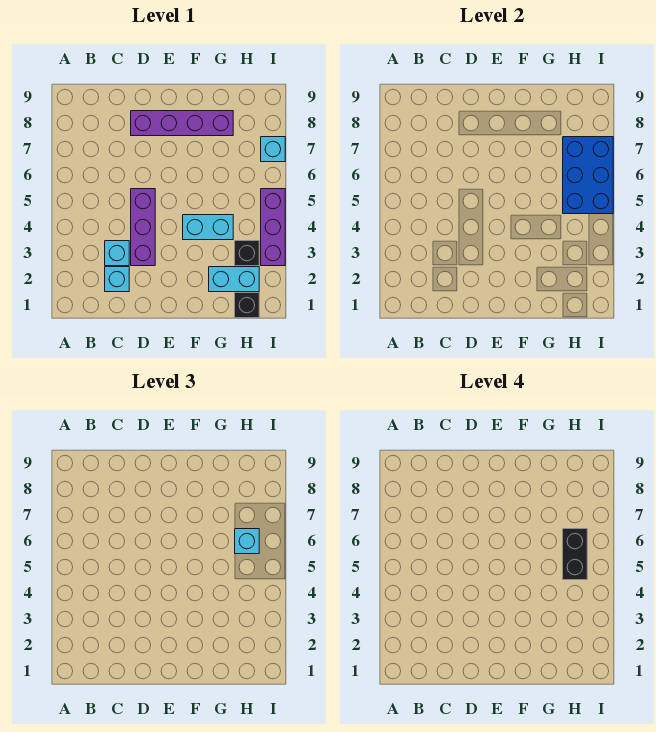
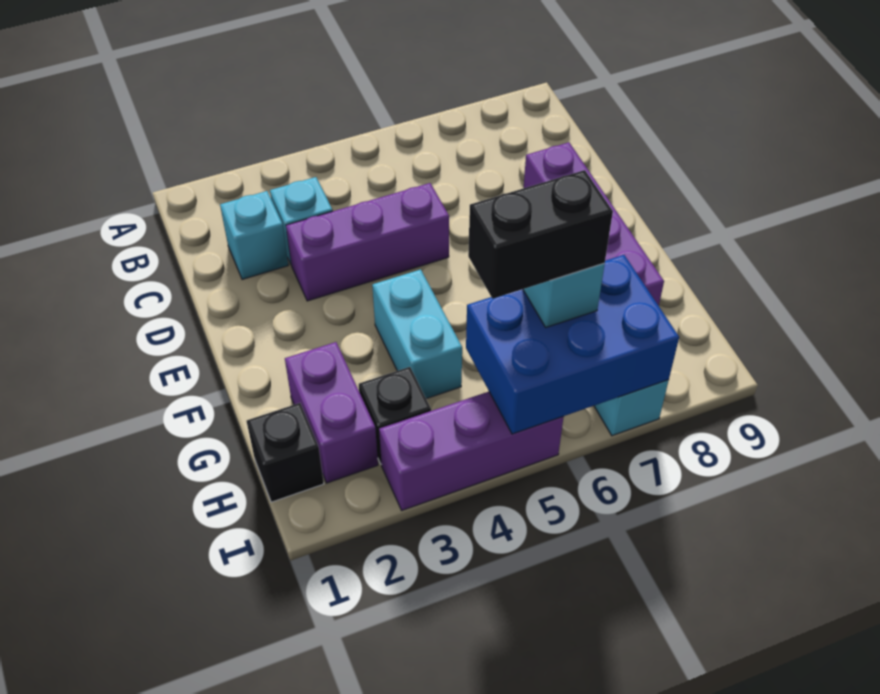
cyan 1x2 brick [209,267,259,292] -> purple 1x2 brick [285,342,378,483]

